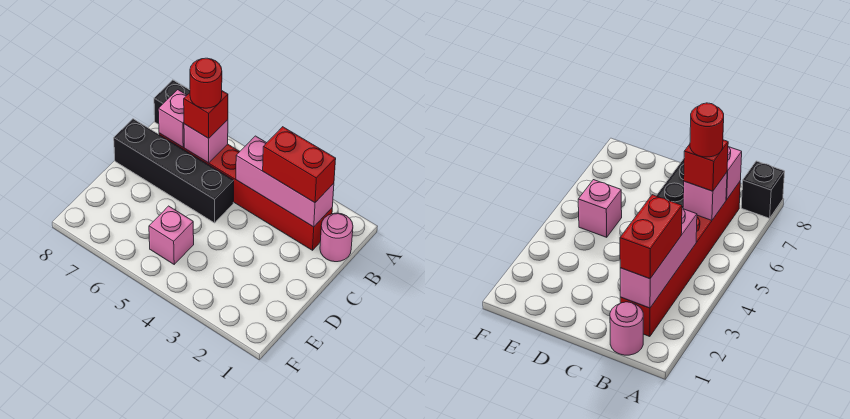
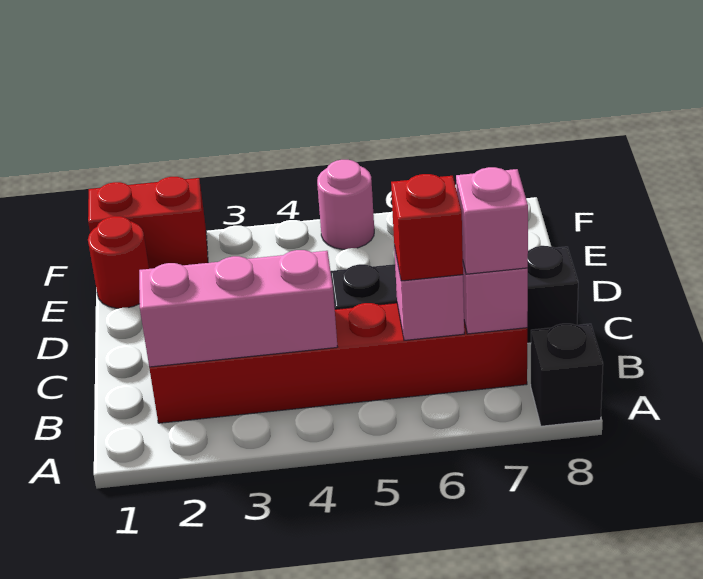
pink 1x1 round brick [320,213,353,262] -> pink 1x1 round brick moved to [317,160,374,249]
red 1x2 brick [263,127,336,203] -> red 1x2 brick moved to [88,177,208,269]
red 1x1 round brick [190,58,222,108] -> red 1x1 round brick moved to [88,216,149,308]
pink 1x1 brick [149,206,194,264] -> pink 1x1 brick moved to [456,167,528,274]

